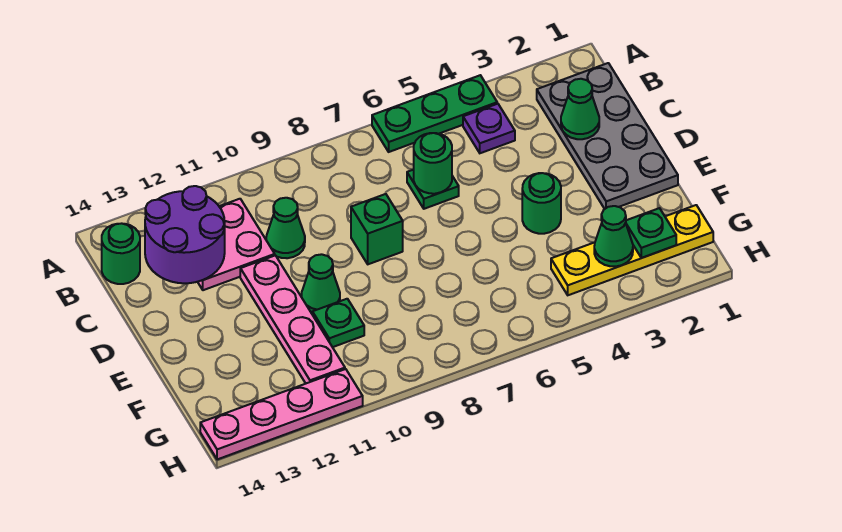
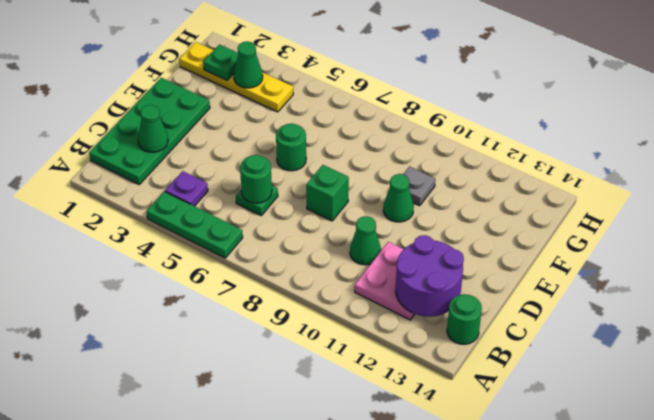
grey 2x4 plate [537,63,678,209] -> green 2x4 plate [89,78,210,184]
pink 1x4 plate [240,255,345,383] -> none
green 1x1 round brick [522,173,561,234] -> green 1x1 round brick moved to [276,123,306,171]
green 1x1 plate [312,299,364,347] -> grey 1x1 plate [403,167,435,206]
pink 1x4 plate [200,369,363,459] -> none

